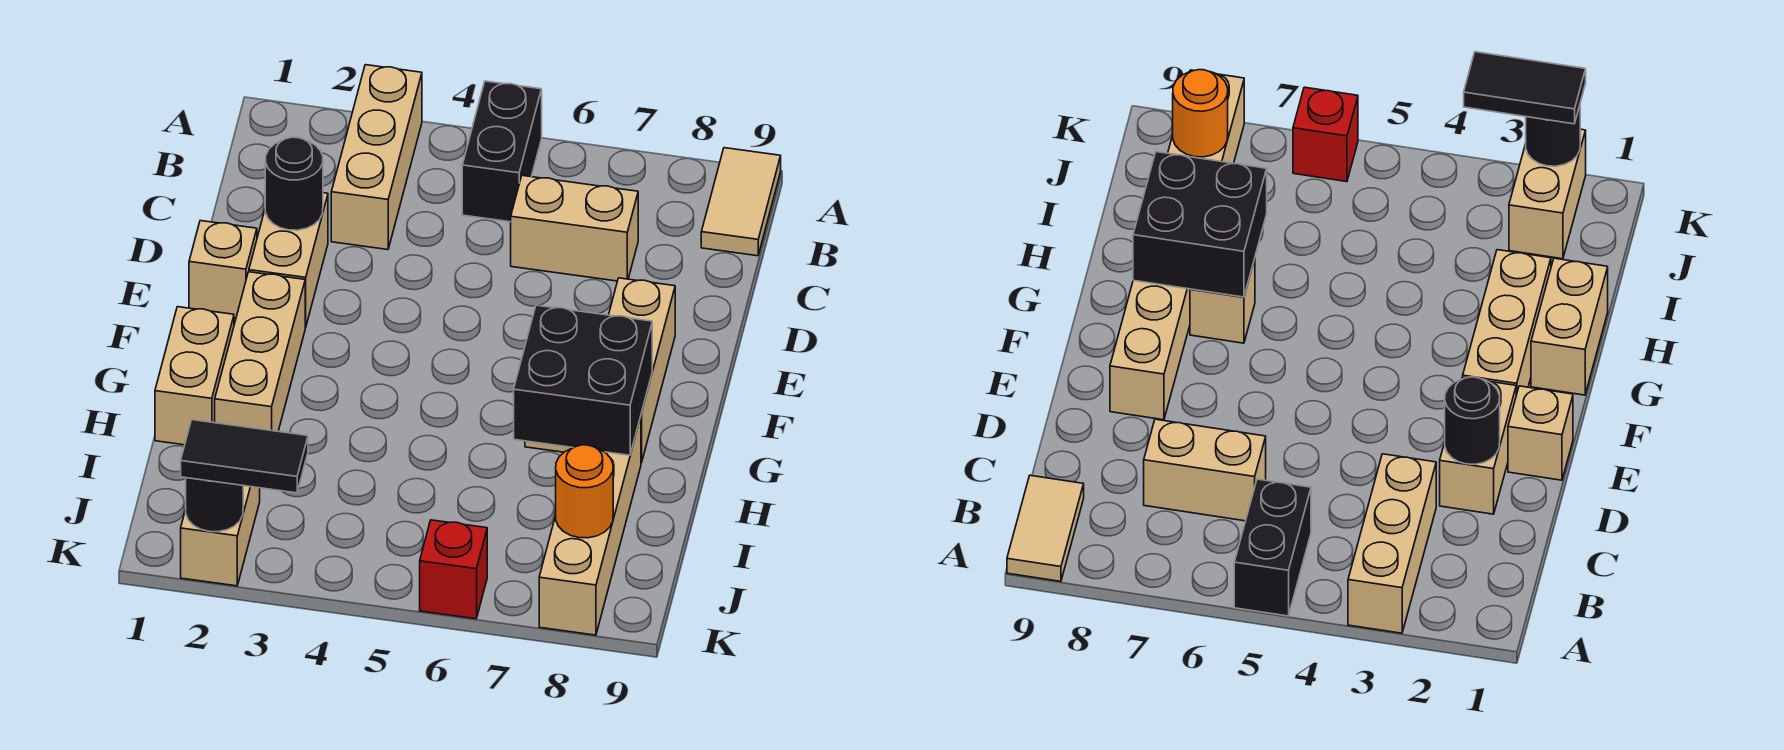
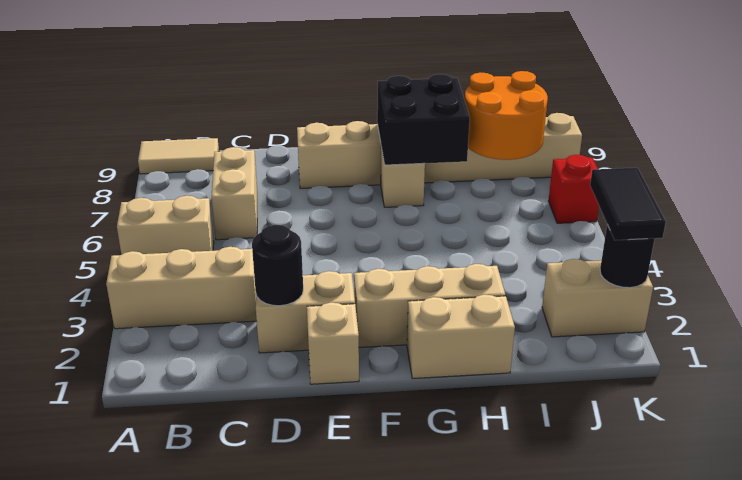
black 1x2 brick [462,81,542,222] -> tan 1x2 brick [117,196,214,255]
orange 1x1 round brick [556,445,613,538] -> orange 2x2 round brick [465,71,548,160]

